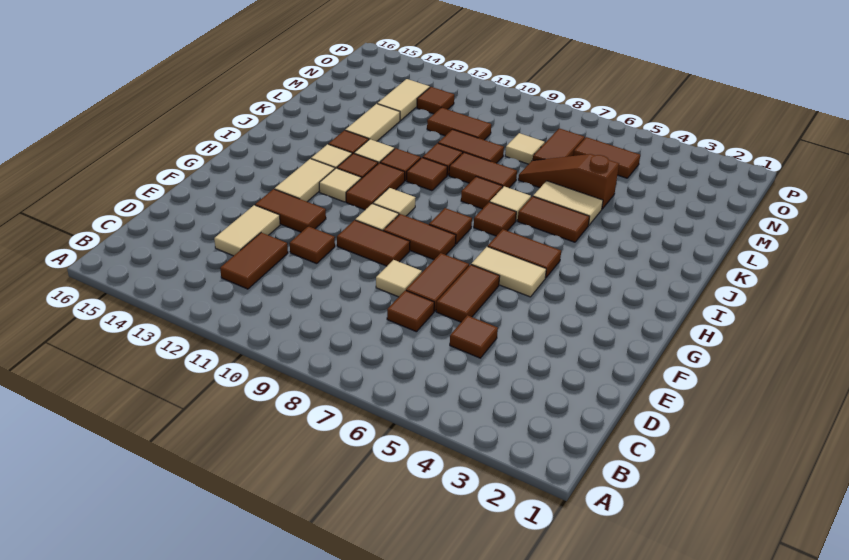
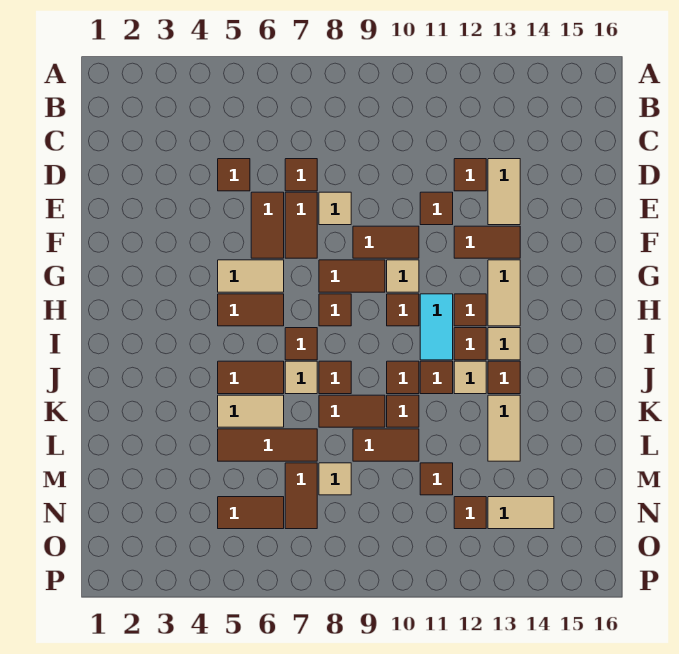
brown 1x2 tile [220,233,288,289] -> brown 1x1 tile [454,159,486,191]
tan 1x1 tile [373,188,415,216] -> brown 1x1 tile [387,294,419,326]
brown 1x2 tile [346,163,405,210] -> cyan 1x2 tile [420,294,453,360]
tan 1x1 tile [319,168,361,202] -> brown 1x1 tile [454,294,486,326]
brown 1x3 slope [518,154,619,209] -> brown 1x3 tile [218,429,317,461]
brown 1x2 tile [427,108,491,140] -> brown 1x1 tile [420,463,453,495]
tan 1x2 tile [377,79,430,121] -> tan 1x2 tile turned to [488,497,554,529]

